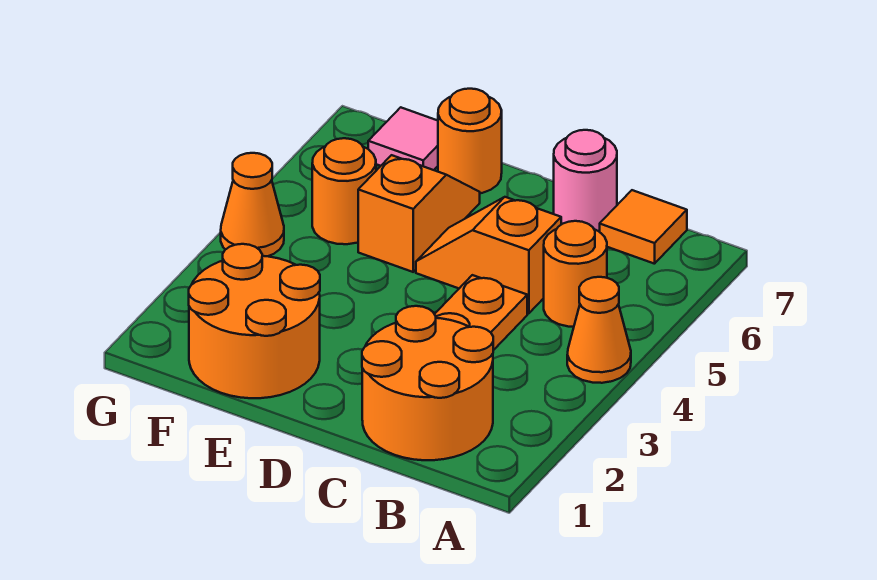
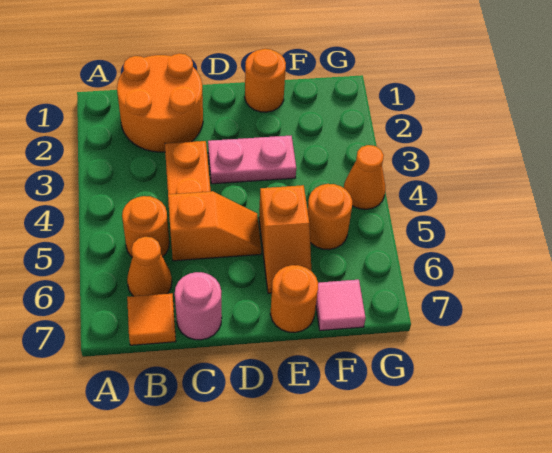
orange 1x1 cone [567,277,631,383] -> orange 1x1 cone moved to [127,237,172,296]
none -> pink 1x2 plate [208,136,296,184]
orange 2x2 round brick [189,244,320,398] -> orange 1x1 round brick [245,49,286,112]

